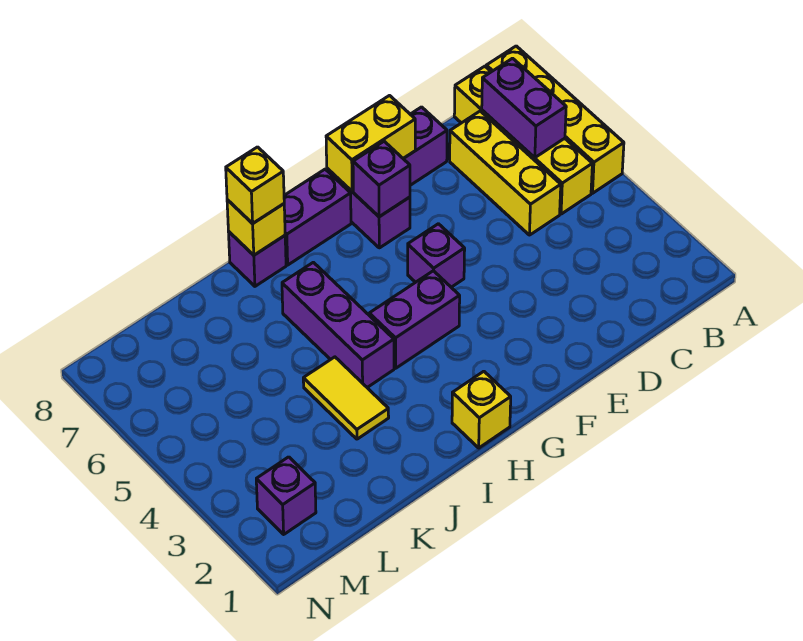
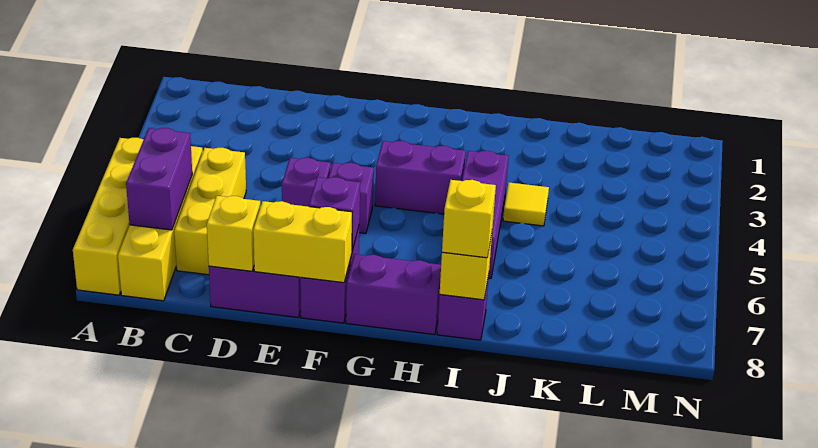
yellow 1x1 brick [452,371,511,448] -> yellow 1x1 brick moved to [207,196,260,271]
yellow 1x2 tile [303,357,389,439] -> yellow 1x1 tile [503,183,549,226]
purple 1x1 brick [256,457,316,534] -> purple 1x1 brick moved to [282,158,331,207]

